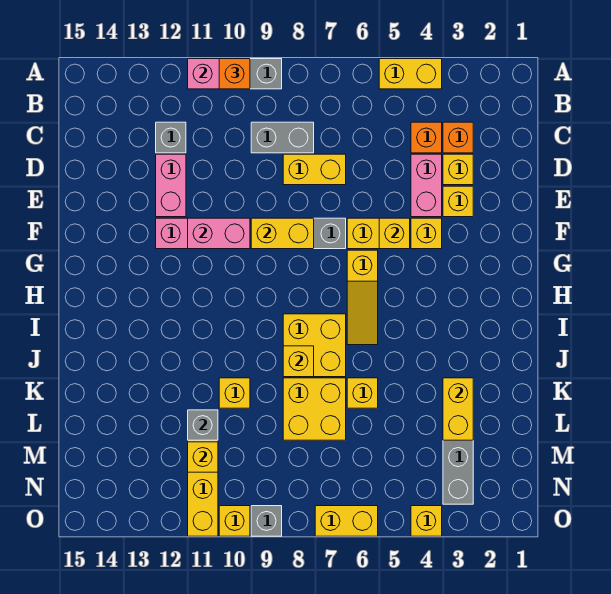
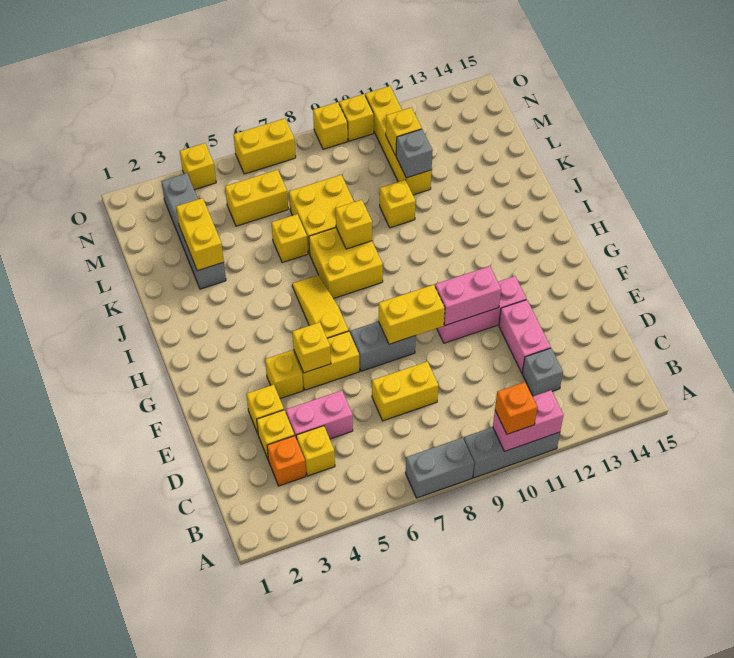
yellow 1x2 brick [379,59,442,89] -> yellow 1x2 brick moved to [225,170,288,226]
orange 1x1 brick [411,122,442,153] -> yellow 1x1 brick [296,426,335,476]
grey 1x2 brick [251,122,314,153] -> grey 1x2 brick moved to [405,438,474,498]
pink 1x2 brick [411,154,442,217] -> pink 1x2 brick turned to [286,390,353,439]
grey 1x1 brick [251,506,282,536] -> yellow 1x1 brick [313,102,348,149]

